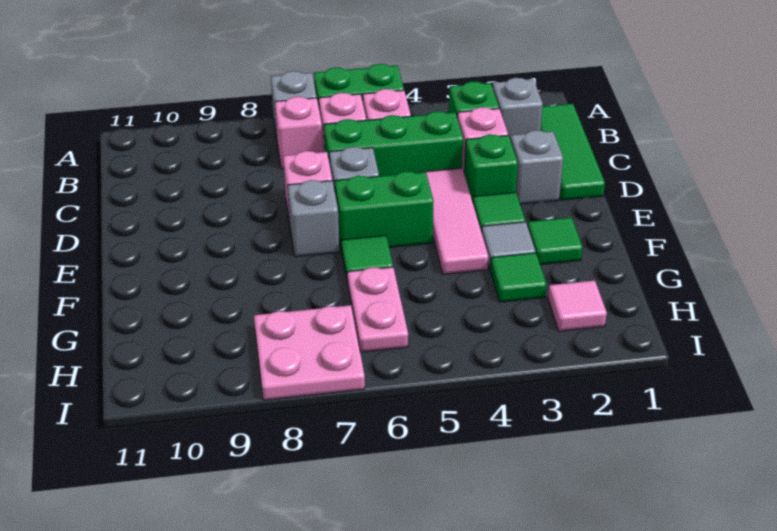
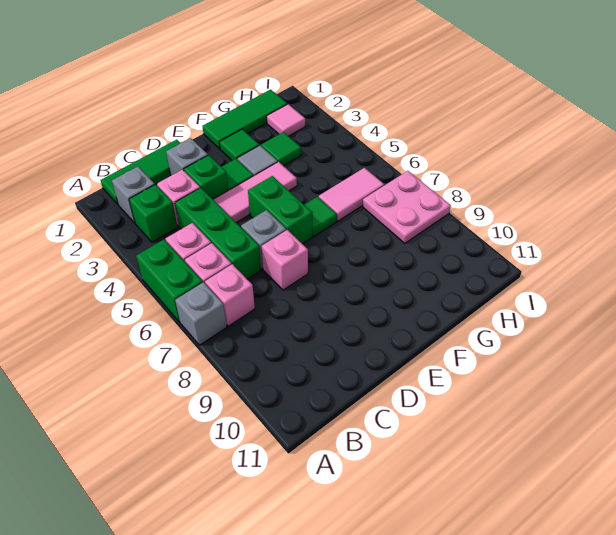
grey 1x1 brick [288,180,339,257] -> none
none -> green 1x3 tile [202,90,287,149]
pink 1x2 plate [347,267,408,352] -> pink 1x2 tile [319,168,384,221]

